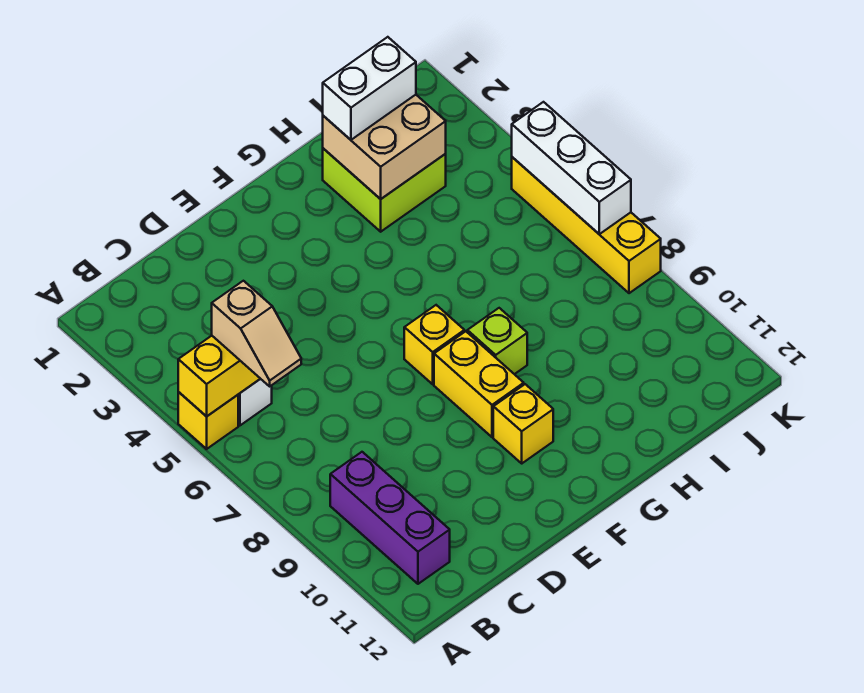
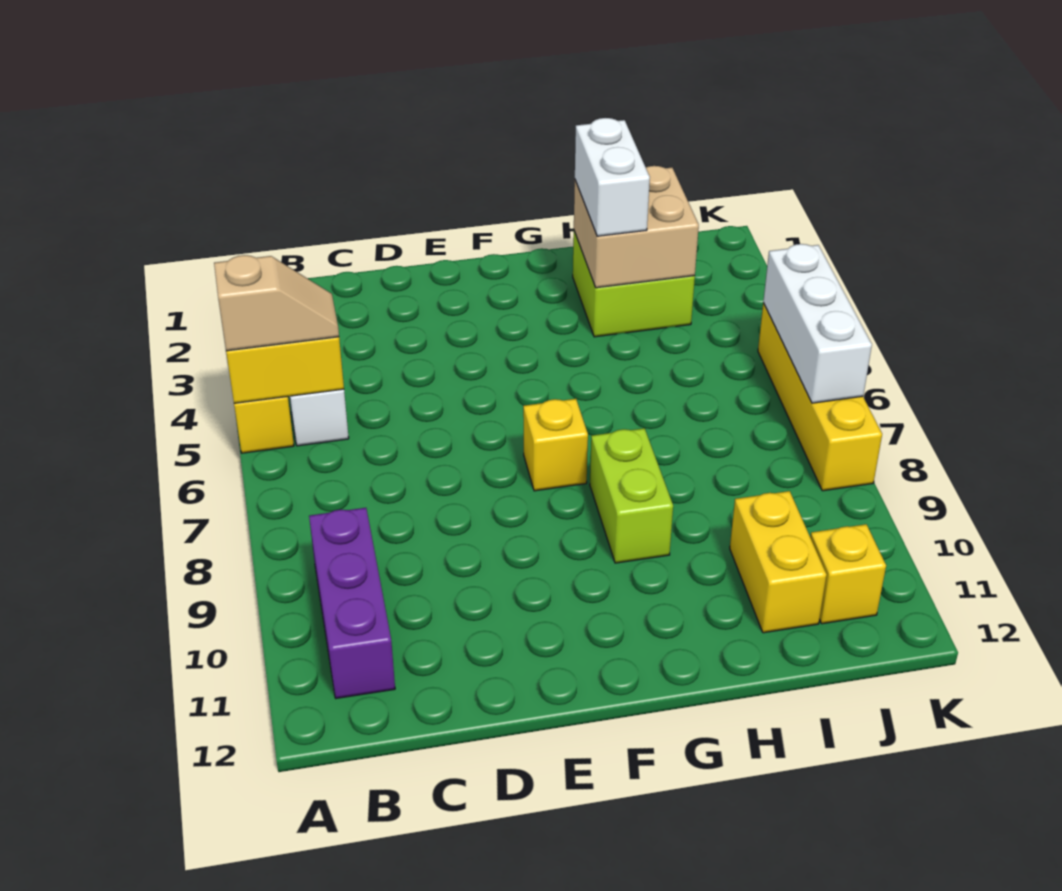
tan 1x2 slope [212,281,301,386] -> tan 1x2 slope turned to [214,255,339,351]
yellow 1x2 brick [434,331,524,437] -> yellow 1x2 brick moved to [730,491,827,633]
yellow 1x1 brick [493,384,553,463] -> yellow 1x1 brick moved to [810,524,886,624]
lime 1x1 brick [467,308,527,374] -> lime 1x2 brick [590,428,673,563]
white 1x2 brick [323,37,416,140] -> white 1x2 brick turned to [575,118,650,236]

